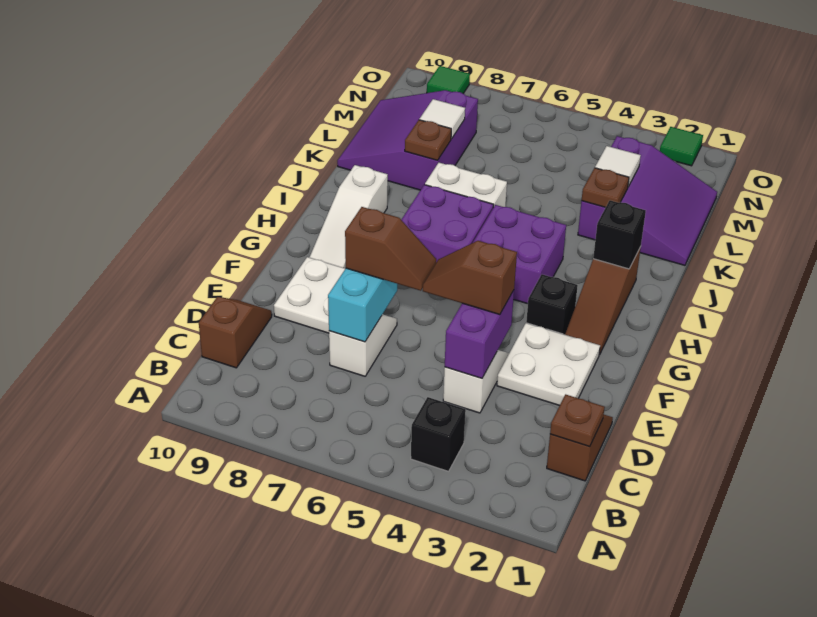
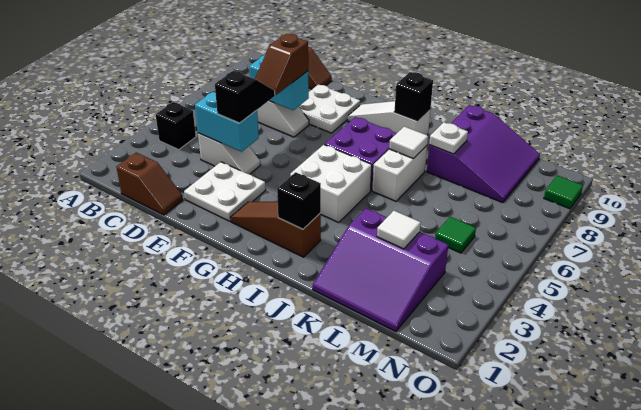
brown 1x1 plate [550,394,605,447] -> none
purple 1x2 brick [445,290,514,378] -> cyan 1x2 brick [195,92,259,152]
brown 1x2 slope [423,241,517,315] -> black 1x2 slope [215,71,275,123]
black 1x1 brick [526,274,578,335] -> black 1x1 brick moved to [394,72,433,121]
purple 2x2 brick [473,205,566,304] -> white 2x2 brick [290,145,372,222]
brown 1x1 plate [582,168,629,207] -> none
purple 3x3 slope [337,90,478,190] -> purple 3x3 slope turned to [427,105,540,203]
brown 1x1 plate [405,120,451,160] -> white 1x1 plate [429,122,468,154]
white 1x1 tile [419,99,465,139] -> white 1x1 tile moved to [389,127,428,159]
green 1x1 tile [660,127,703,166] -> green 1x1 tile moved to [435,217,476,253]

